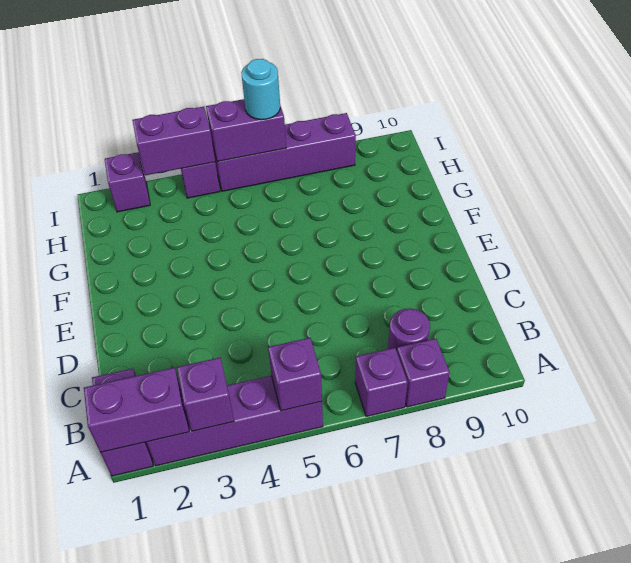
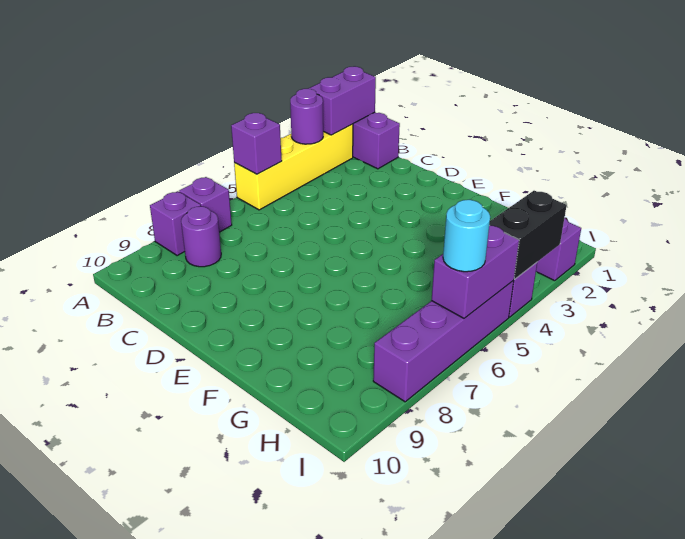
purple 1x4 brick [146,376,323,466] -> yellow 1x4 brick [234,124,353,210]
purple 1x1 brick [177,358,234,431] -> purple 1x1 round brick [290,89,323,144]
purple 1x2 brick [132,107,215,175] -> black 1x2 brick [489,191,567,279]

